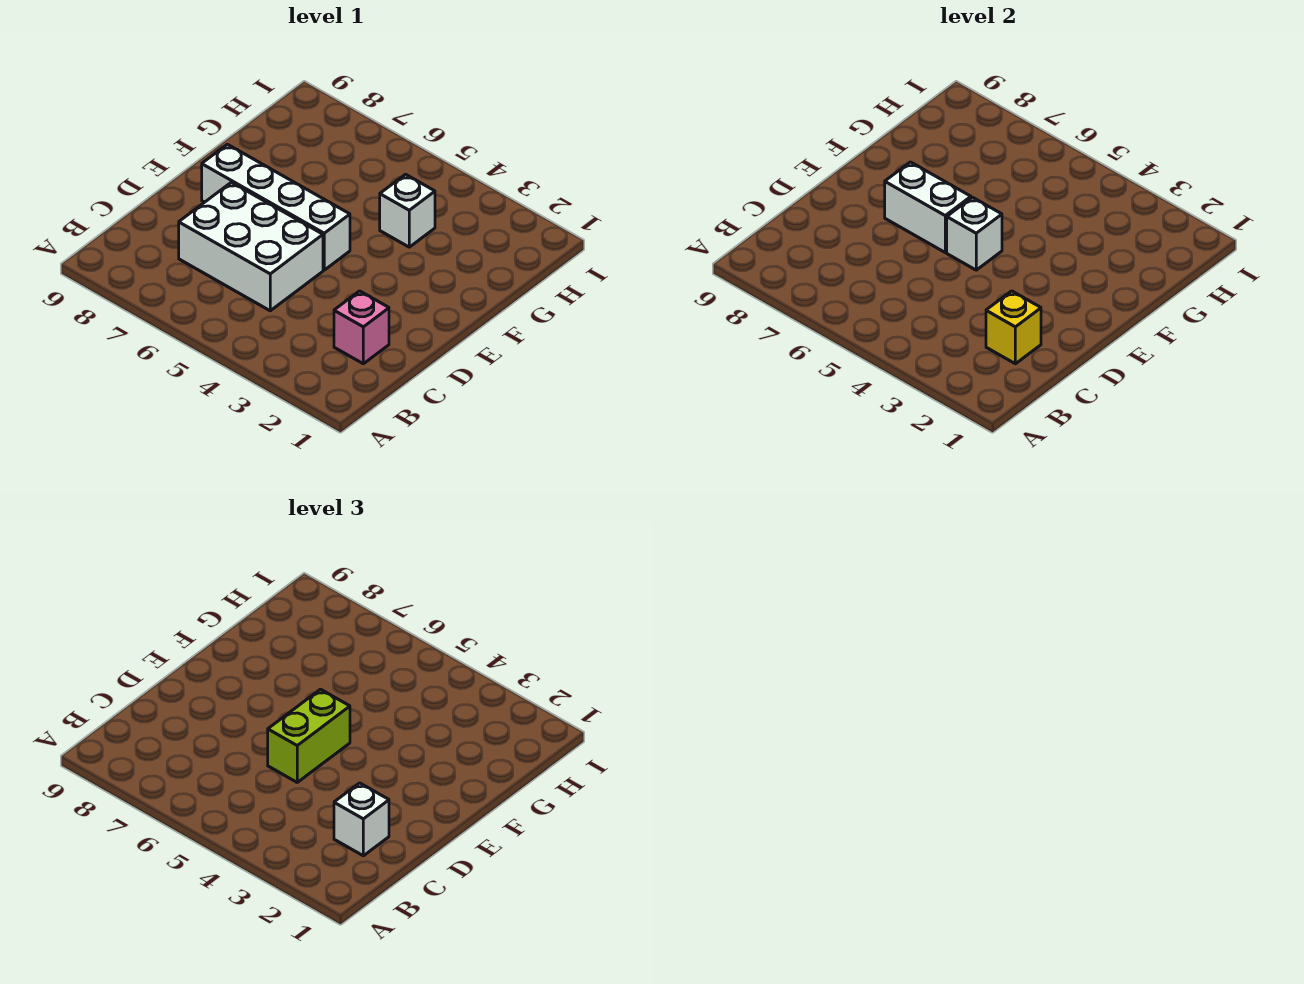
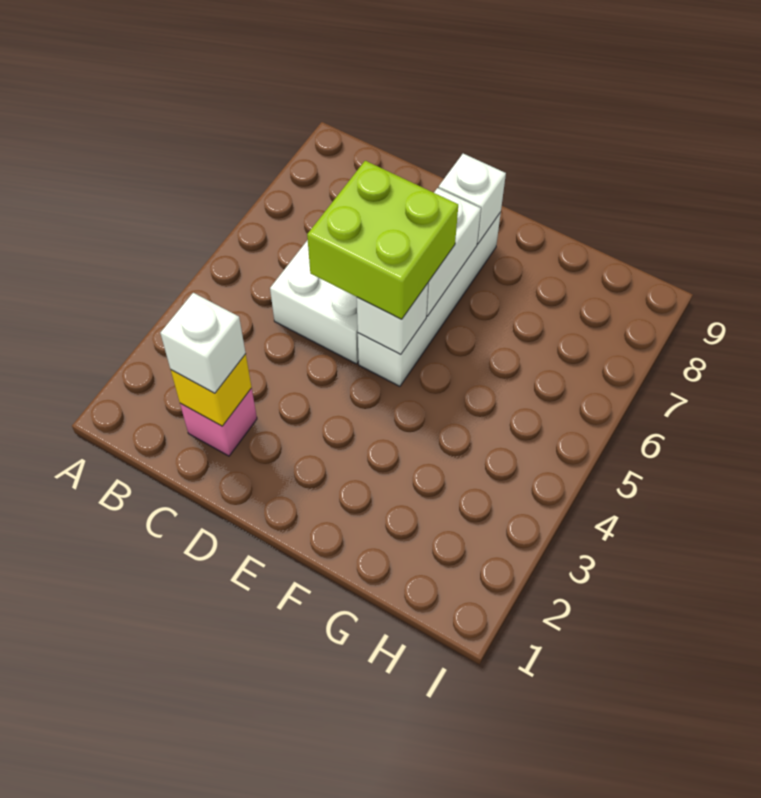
lime 1x2 brick [268,689,350,782] -> lime 2x2 brick [307,161,458,319]
white 1x1 brick [380,174,435,247] -> white 1x1 brick moved to [439,154,506,244]

